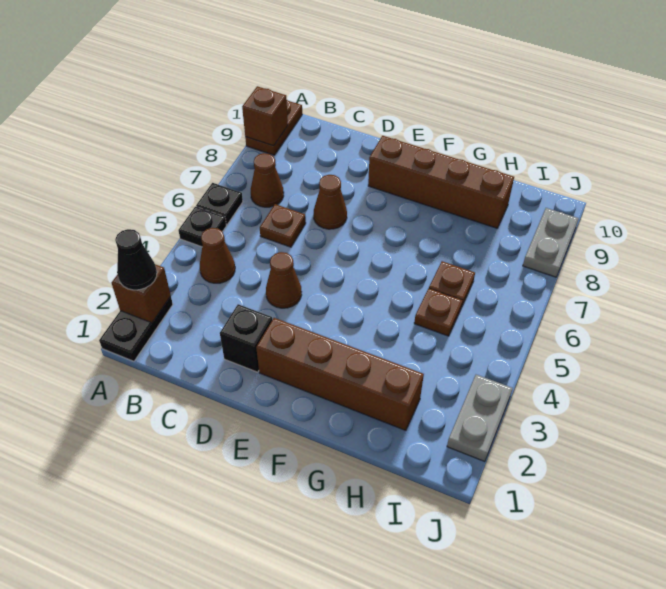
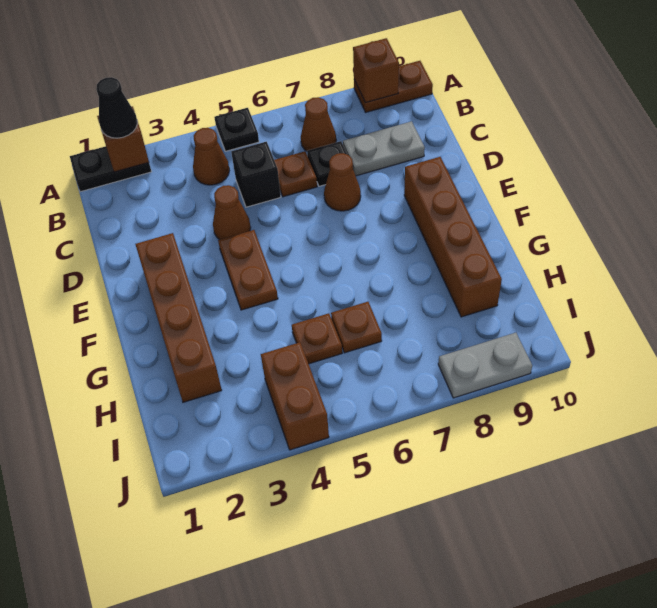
black 1x1 plate [196,183,243,225] -> black 1x1 plate moved to [307,141,347,186]
black 1x1 brick [220,304,272,372] -> black 1x1 brick moved to [231,142,281,207]
none -> brown 1x2 plate [218,230,278,310]
none -> brown 1x2 brick [261,342,329,450]
grey 1x2 plate [447,375,513,462] -> grey 1x2 plate moved to [343,121,425,176]

